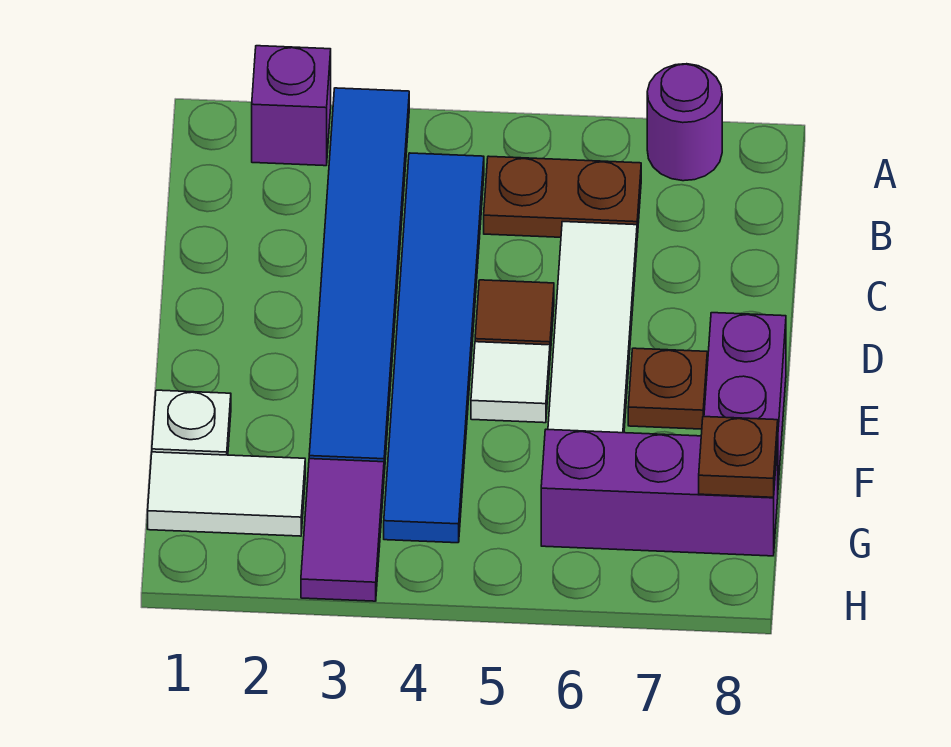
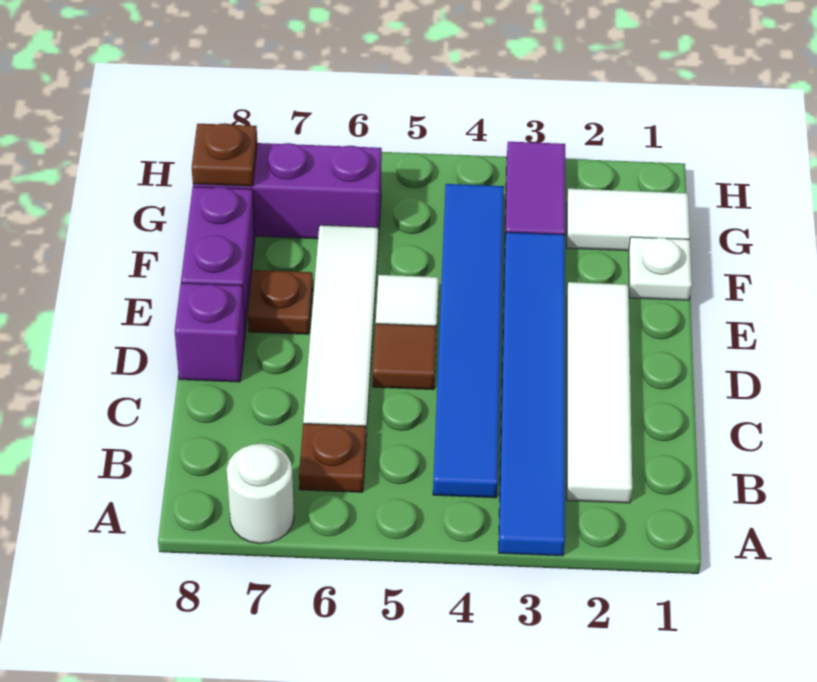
purple 1x1 brick [252,46,331,166] -> purple 1x1 brick moved to [175,283,245,382]
purple 1x1 round brick [647,64,722,181] -> white 1x1 round brick [227,444,294,544]
none -> white 1x4 tile [567,282,632,503]
brown 1x2 plate [484,156,641,237] -> brown 1x1 plate [299,424,366,492]

